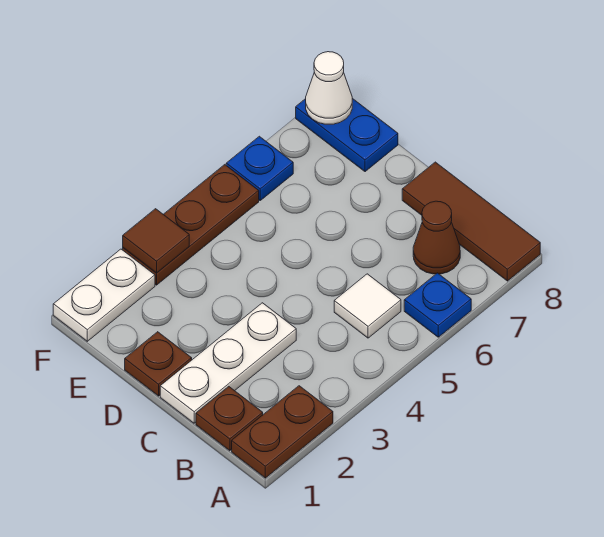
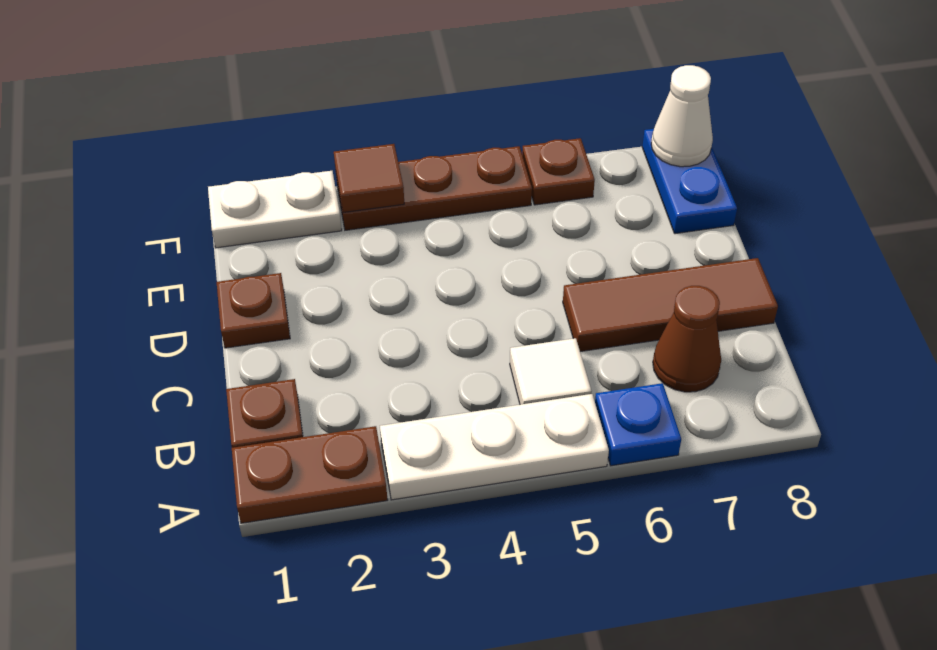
brown 1x3 tile [402,162,540,281] -> brown 1x3 tile turned to [563,258,778,352]
white 1x3 plate [160,303,296,423] -> white 1x3 plate moved to [380,394,609,500]
blue 1x1 plate [226,136,293,200] -> brown 1x1 plate [522,138,595,205]

